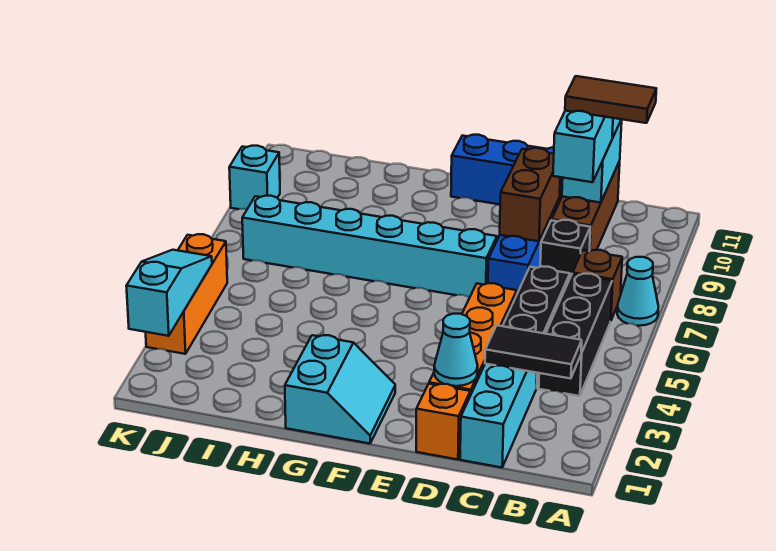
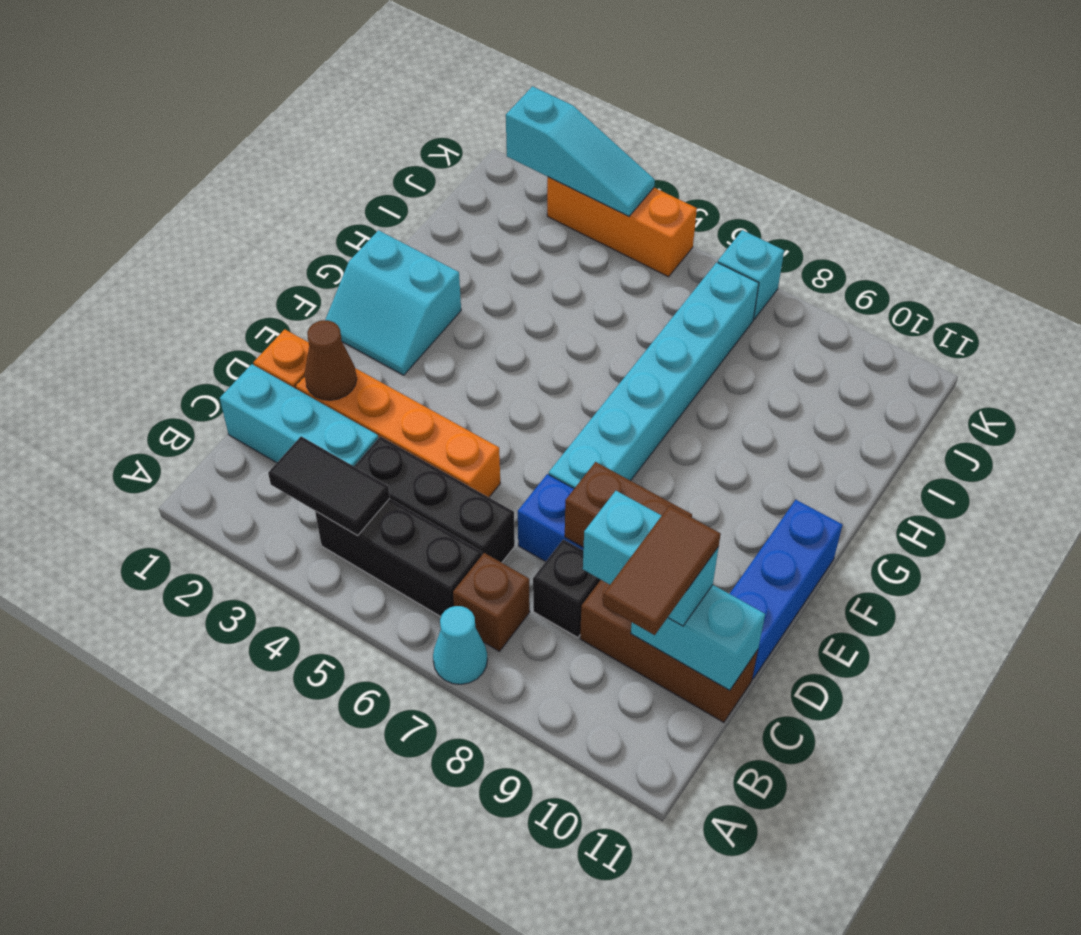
black 1x2 tile [485,325,582,379] -> black 1x2 tile turned to [268,436,390,536]
cyan 1x1 cone [434,314,478,386] -> brown 1x1 cone [305,320,357,400]
cyan 1x1 brick [229,146,280,209] -> cyan 1x1 brick moved to [718,230,784,319]

